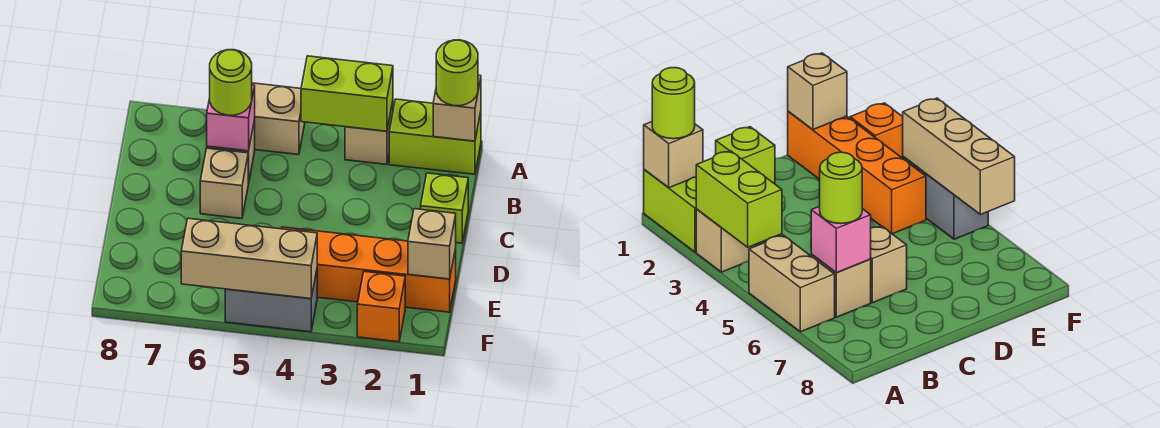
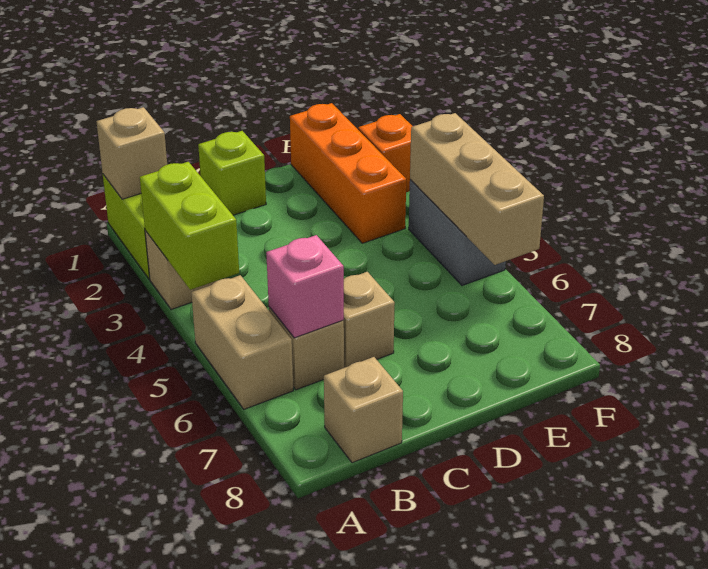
lime 1x1 round brick [436,40,478,106] -> none
lime 1x1 round brick [210,50,252,115] -> none
orange 1x4 brick [282,227,456,312] -> orange 1x3 brick [290,103,406,243]
tan 1x1 brick [408,209,456,279] -> tan 1x1 brick moved to [324,357,403,463]

